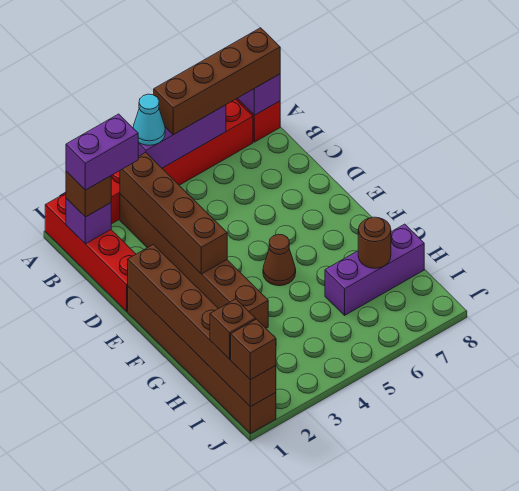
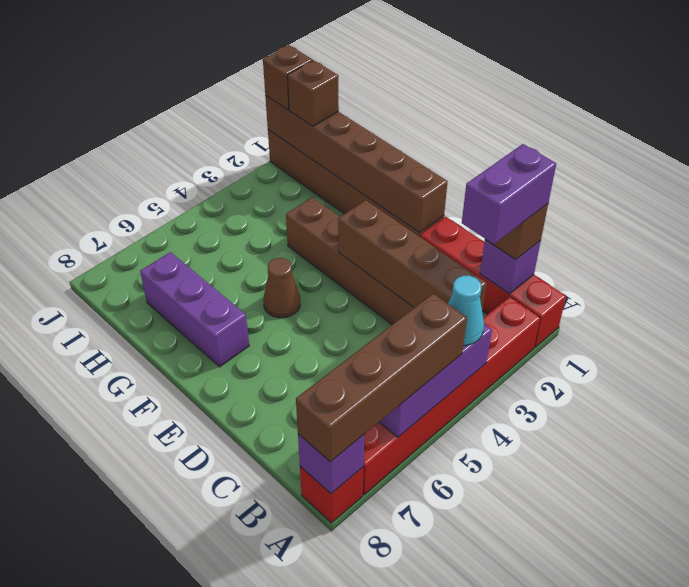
purple 1x3 brick [325,224,424,315] -> purple 1x3 brick turned to [140,252,249,367]
brown 1x1 round brick [358,217,391,268] -> none

